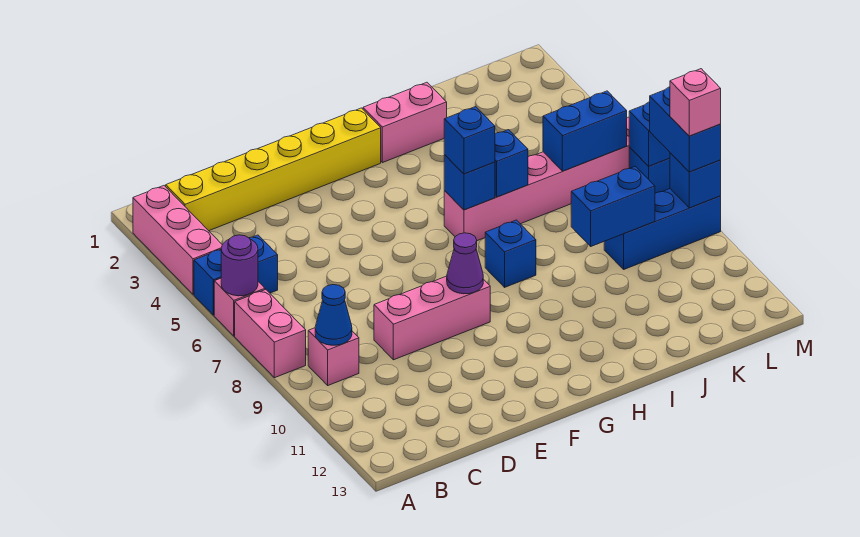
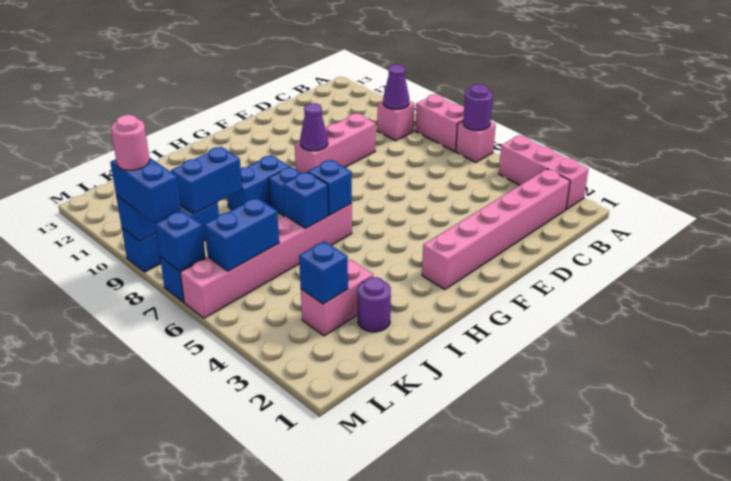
blue 1x2 brick [194,235,278,315] -> blue 1x2 brick moved to [227,155,290,210]
yellow 1x6 brick [166,108,381,231] -> pink 1x6 brick [422,169,570,290]
blue 1x1 cone [315,285,352,345] -> purple 1x1 cone [383,65,409,109]
pink 1x2 brick [363,82,447,163] -> pink 1x2 brick moved to [301,259,373,336]
blue 1x1 brick [444,107,495,174] -> blue 1x1 brick moved to [299,241,348,304]
none -> purple 1x1 round brick [358,277,391,332]
pink 1x1 brick [670,69,721,136] -> pink 1x1 round brick [111,115,150,170]

